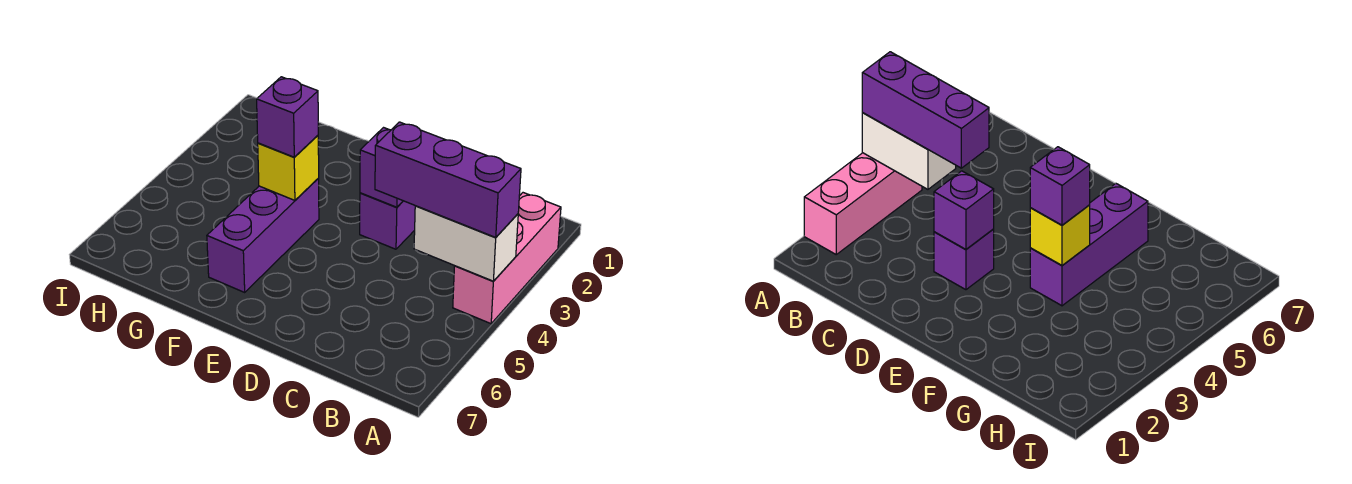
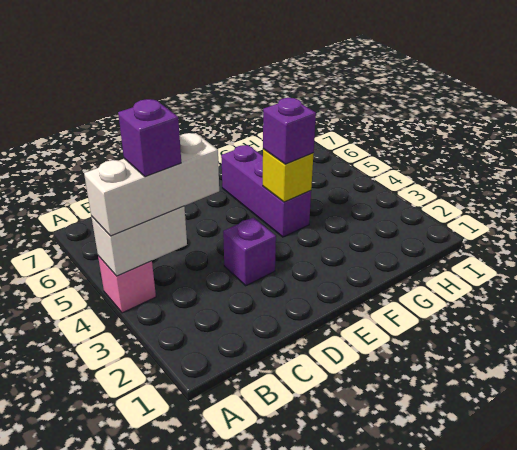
pink 1x3 brick [453,193,561,324] -> pink 1x1 brick [98,256,156,313]
purple 1x3 brick [375,122,521,238] -> white 1x3 brick [84,133,219,236]
purple 1x1 brick [360,128,403,207] -> purple 1x1 brick moved to [118,99,181,177]

